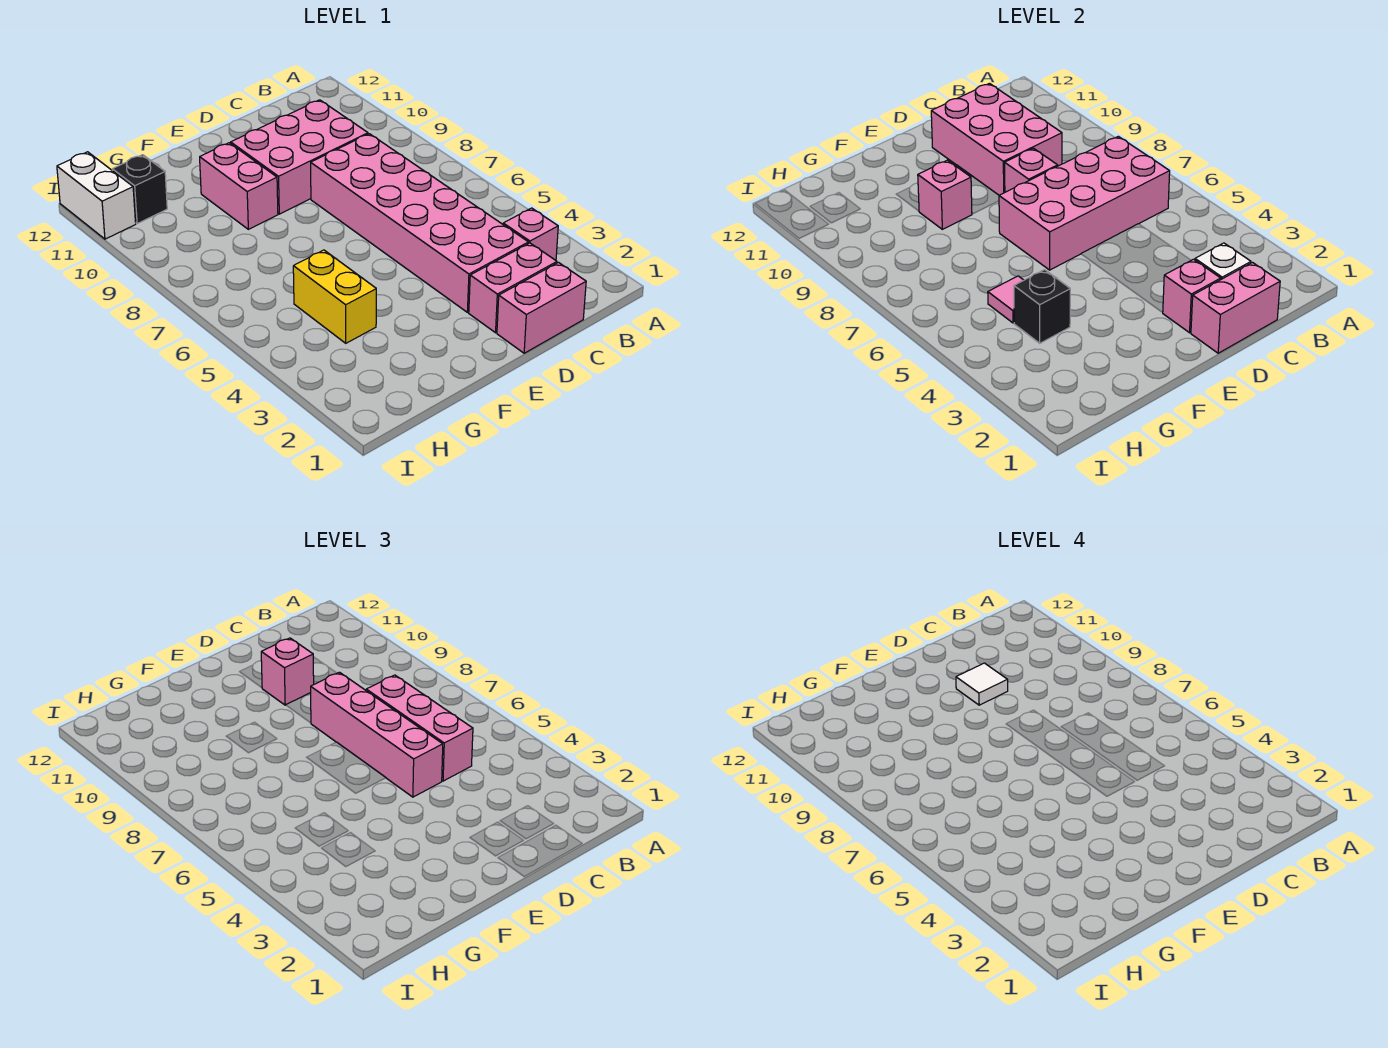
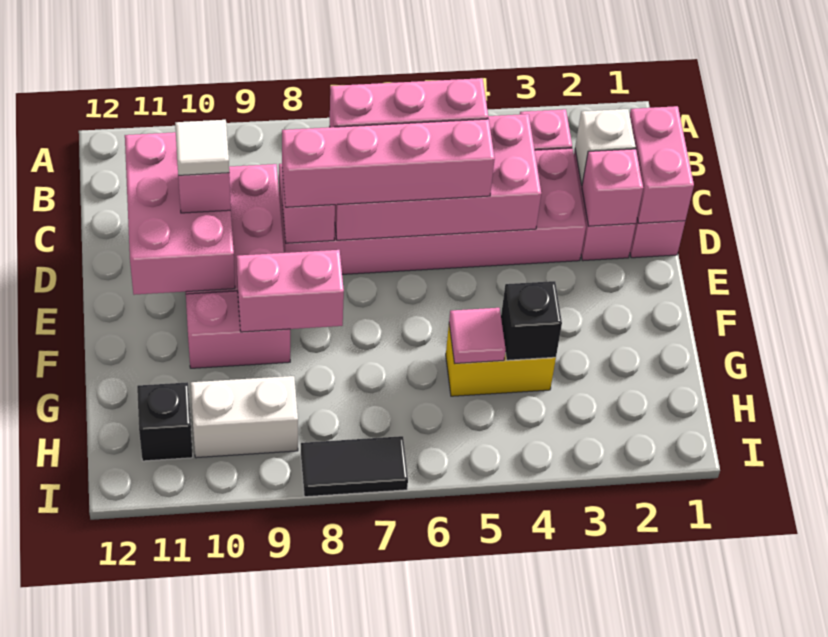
pink 2x4 brick [999,136,1170,270] -> pink 2x4 brick turned to [329,114,541,240]
pink 2x3 brick [931,83,1062,195] -> pink 2x3 brick turned to [125,132,235,295]
pink 1x1 brick [918,160,972,229] -> pink 1x2 brick [236,250,344,332]
none -> black 1x2 tile [301,436,408,497]
white 1x2 brick [57,152,136,239] -> white 1x2 brick moved to [191,376,298,458]

